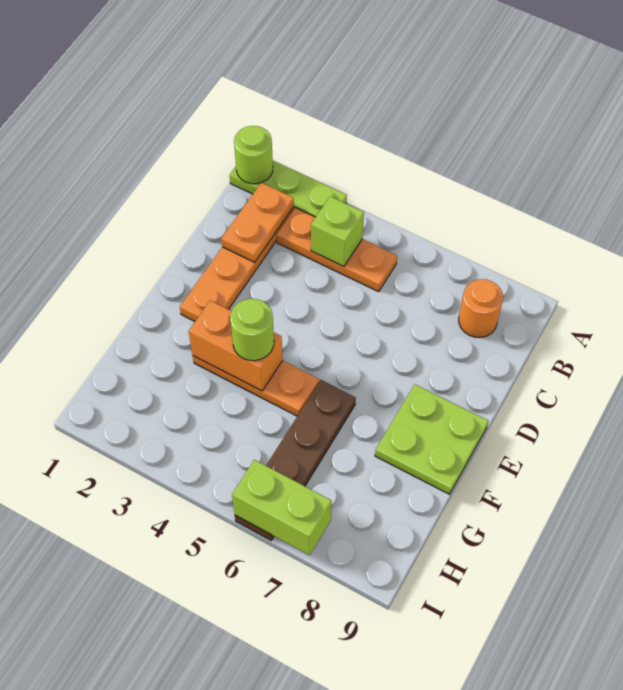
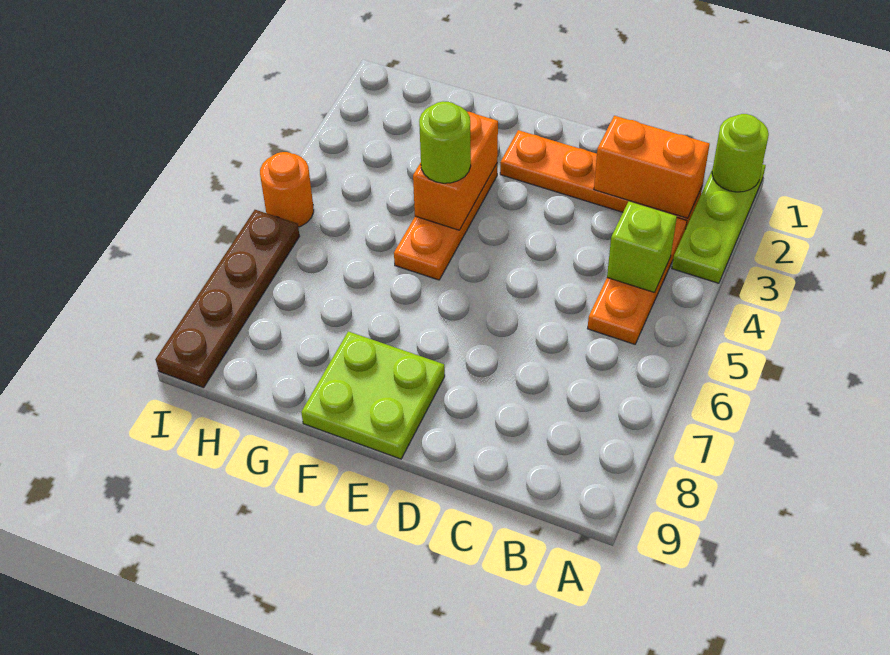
orange 1x2 plate [221,183,294,262] -> orange 1x2 brick [594,116,710,218]
orange 1x1 round brick [459,279,503,337] -> orange 1x1 round brick moved to [260,152,314,227]
brown 1x4 plate [235,380,356,540] -> brown 1x4 plate turned to [155,210,300,388]
lime 1x2 brick [232,460,331,555] -> none

